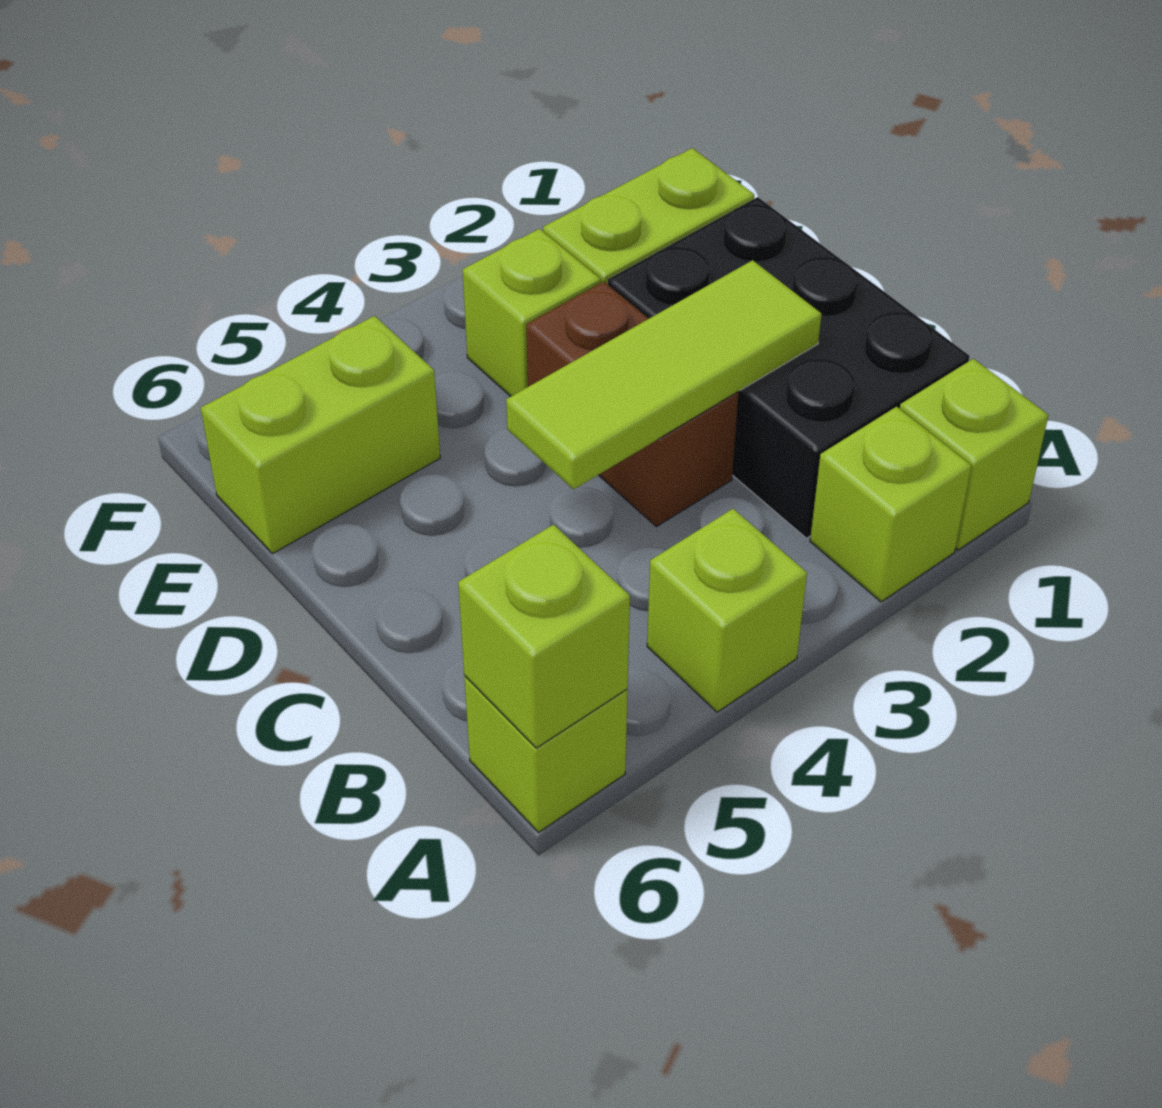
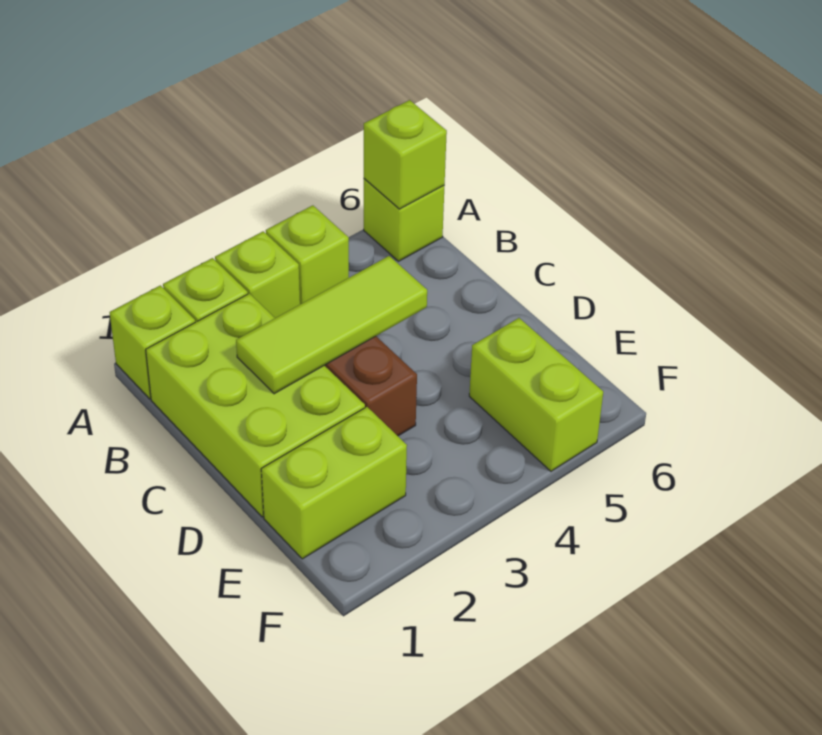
black 2x3 brick [608,197,970,538] -> lime 2x3 brick [146,293,365,517]
lime 1x1 brick [463,229,601,396] -> lime 1x1 brick moved to [215,231,300,318]
lime 1x2 brick [201,316,440,554] -> lime 1x2 brick turned to [469,318,603,471]

